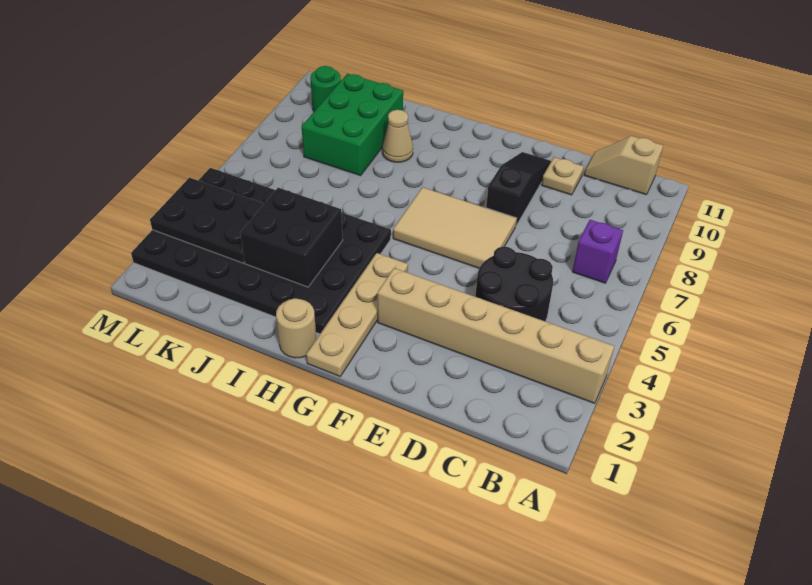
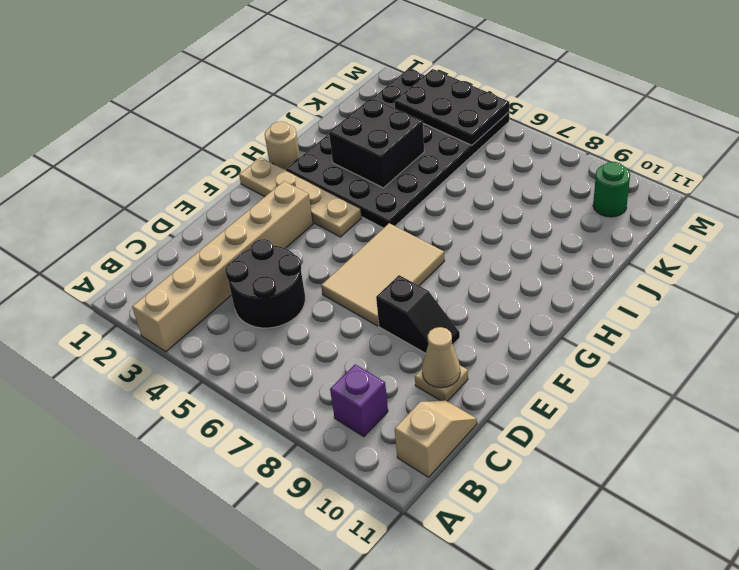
purple 1x1 brick [572,220,623,283] -> purple 1x1 brick moved to [330,364,388,437]
black 1x3 slope [486,152,551,226] -> black 1x2 slope [376,275,460,353]
tan 1x1 cone [382,110,413,162] -> tan 1x1 cone moved to [422,327,460,388]
green 2x3 brick [302,74,403,176] -> none
black 2x3 plate [150,178,264,263] -> black 2x3 plate turned to [395,69,509,145]

